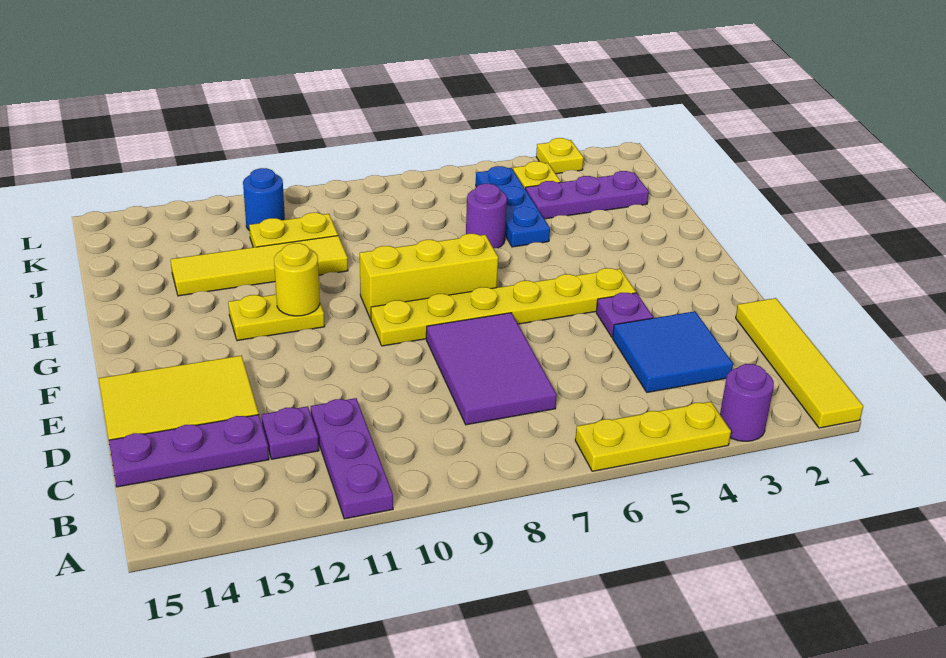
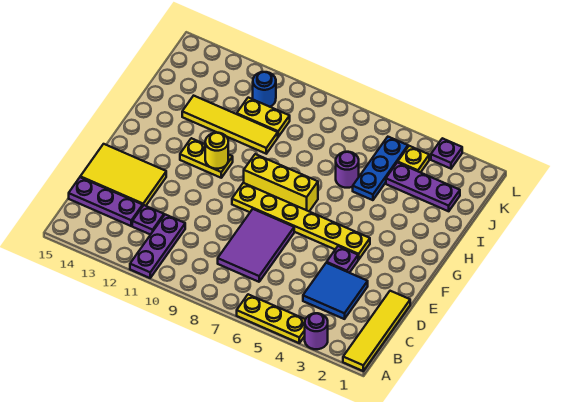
yellow 1x1 plate [536,138,584,174] -> purple 1x1 plate [431,138,462,169]

